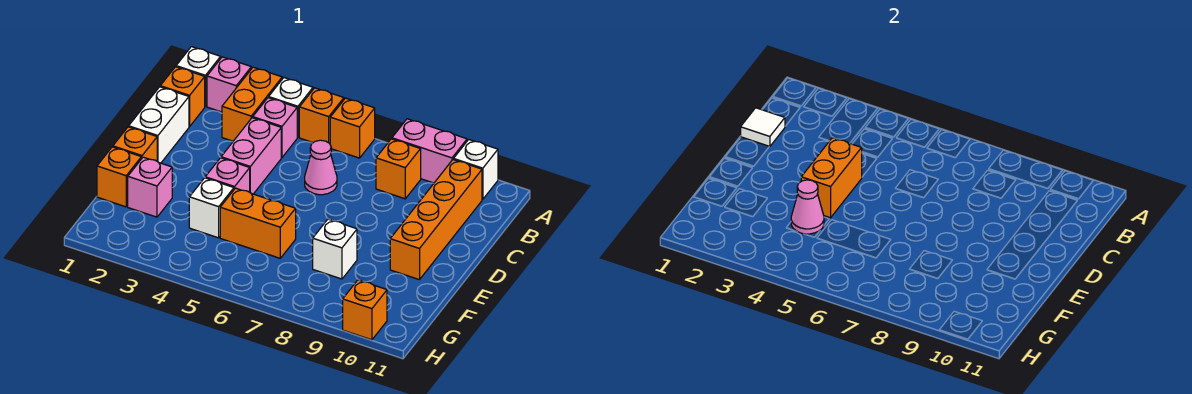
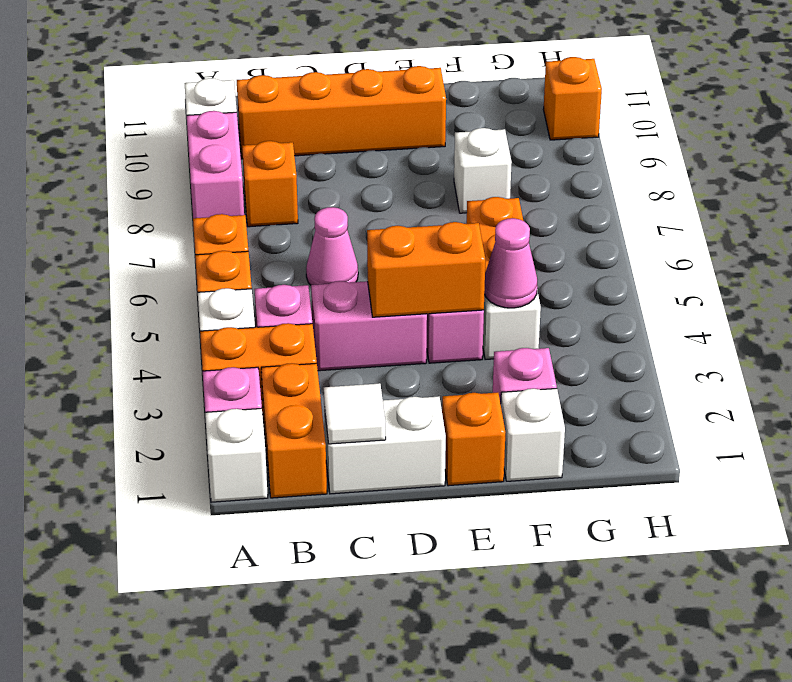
orange 1x1 brick [160,67,205,127] -> orange 1x2 brick [261,363,327,498]
orange 1x1 brick [97,147,141,207] -> white 1x1 brick [501,389,565,481]

